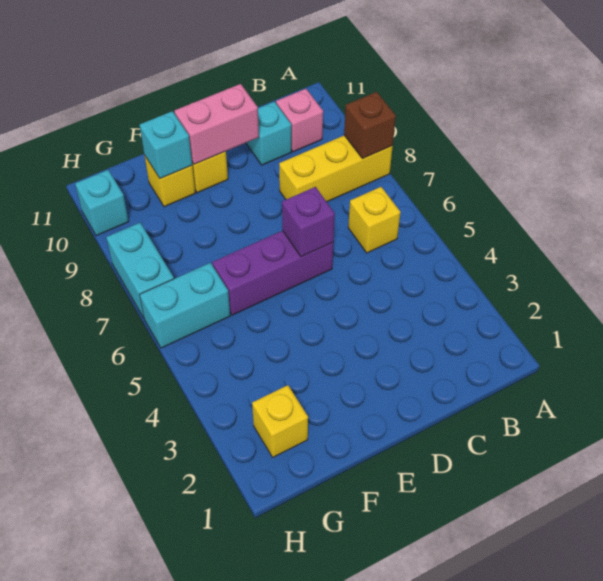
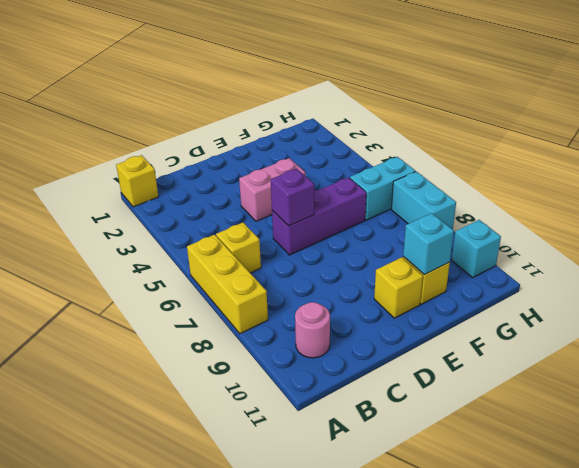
yellow 1x3 brick [279,136,393,202] -> yellow 1x3 brick turned to [187,235,268,334]
brown 1x1 brick [344,92,396,159] -> none
pink 1x1 brick [276,89,323,152] -> pink 1x1 round brick [295,302,330,358]
cyan 1x1 brick [246,102,291,165] -> none
pink 1x2 brick [175,84,259,164] -> pink 1x2 brick moved to [239,158,305,221]
yellow 1x1 brick [252,385,308,457] -> yellow 1x1 brick moved to [116,155,159,207]

